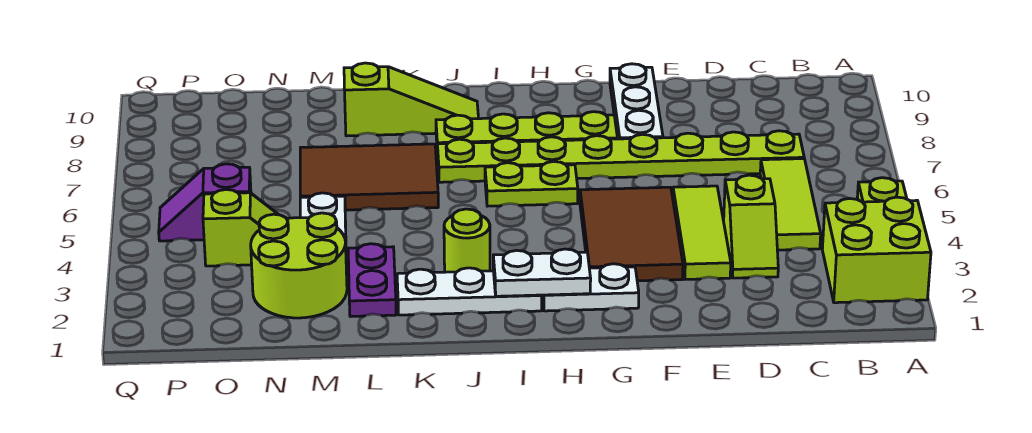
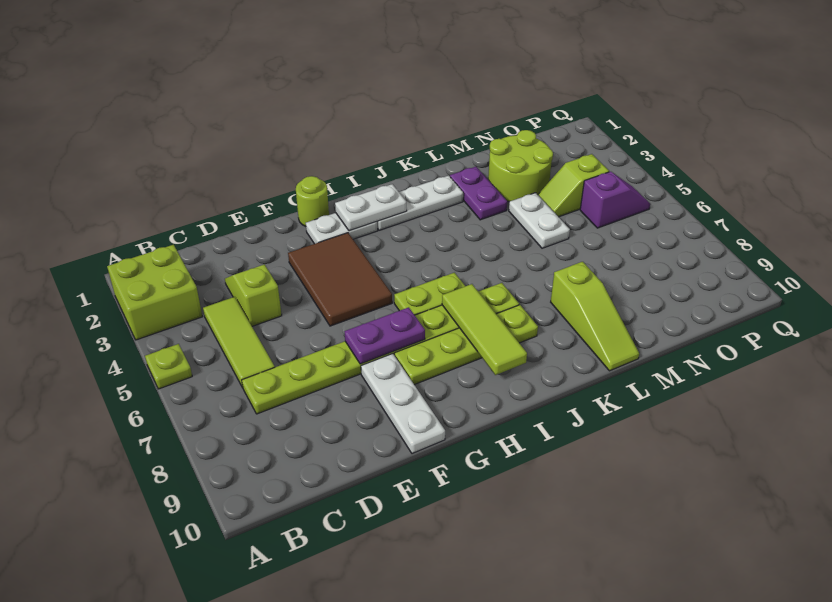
lime 1x3 tile [673,186,731,279] -> lime 1x3 tile moved to [442,284,527,375]
none -> purple 1x2 plate [344,307,425,364]
lime 1x1 round brick [444,209,490,272] -> lime 1x1 round brick moved to [296,176,329,226]
lime 1x3 slope [344,63,479,136] -> lime 1x3 slope turned to [551,262,639,371]
brown 2x3 tile [300,144,438,210] -> none

